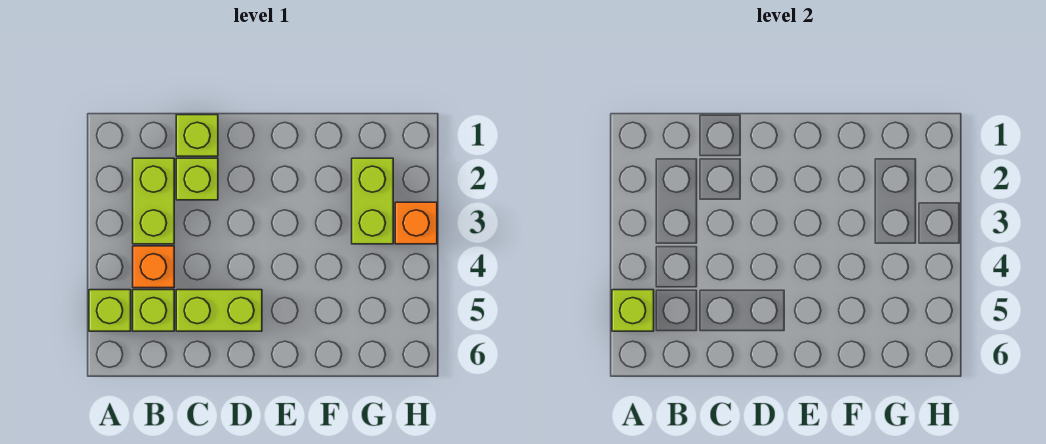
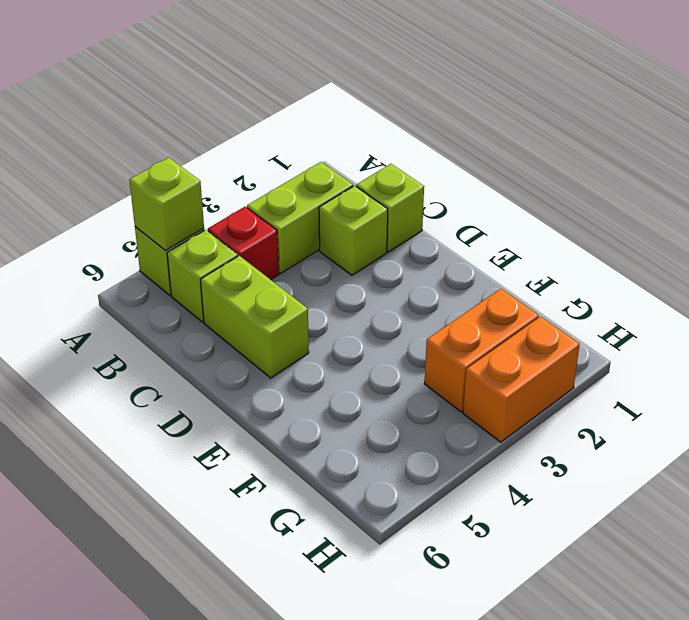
orange 1x1 brick [133,246,174,288] -> red 1x1 brick [208,207,279,280]
lime 1x2 brick [352,158,393,244] -> orange 1x2 brick [424,289,539,412]
orange 1x1 brick [395,202,437,244] -> orange 1x2 brick [463,316,580,442]

